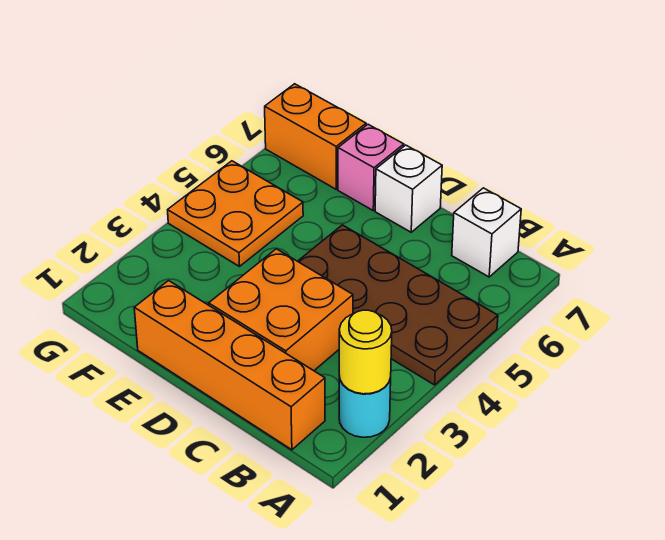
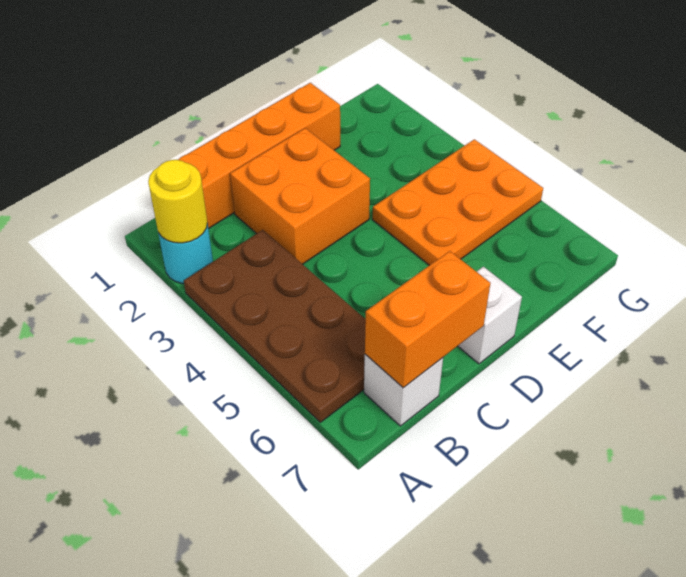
brown 2x4 plate [298,225,498,385] -> brown 2x4 plate turned to [184,230,366,422]
pink 1x1 brick [338,124,404,211] -> none
orange 2x2 plate [168,161,303,266] -> orange 2x3 plate [372,139,543,265]
orange 1x2 brick [265,84,366,189] -> orange 1x2 brick moved to [365,251,490,388]

